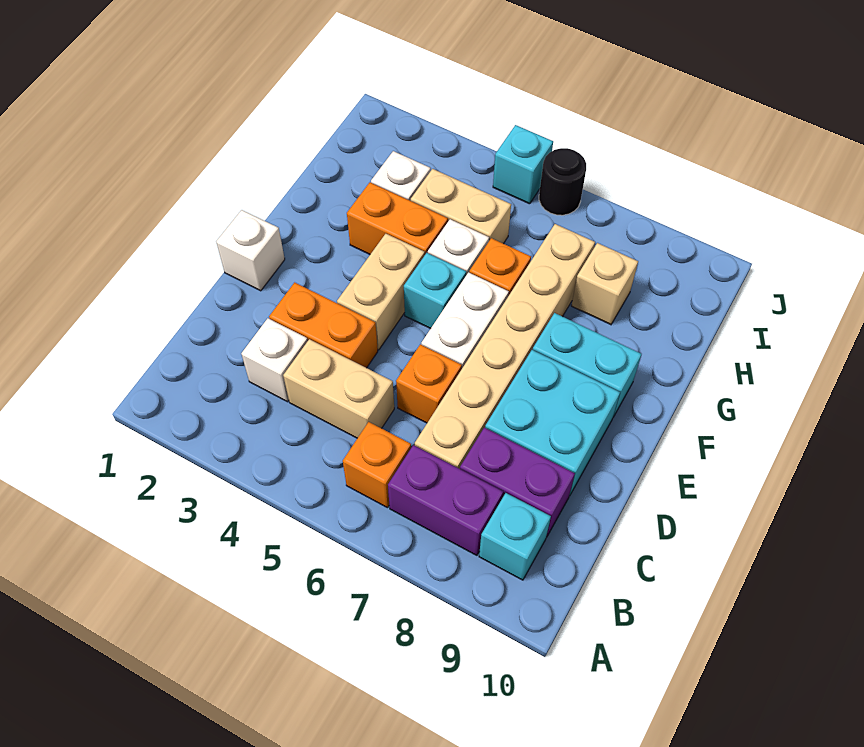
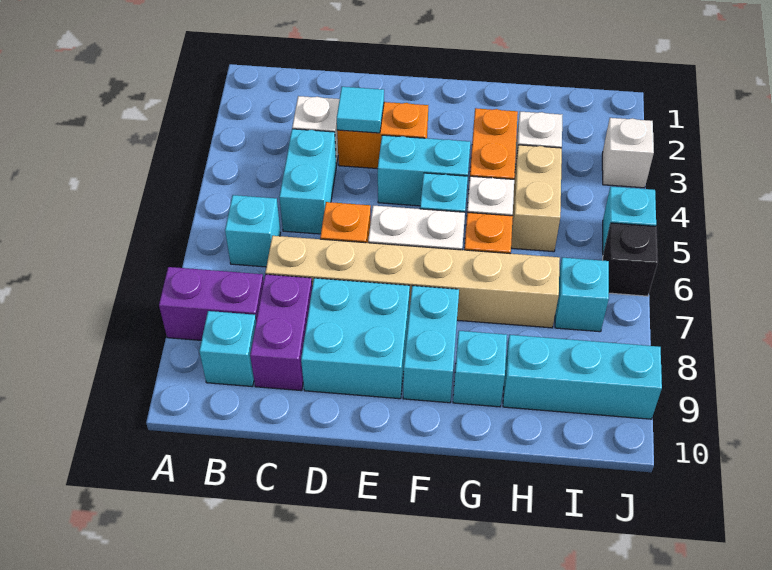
orange 1x1 brick [343,422,411,508] -> cyan 1x1 brick [225,195,281,267]
purple 1x2 brick [388,445,503,555] -> purple 1x2 brick turned to [159,267,264,340]
tan 1x2 brick [283,339,394,438] -> cyan 1x2 brick [279,129,336,234]
orange 1x2 brick [269,282,378,368] -> orange 1x2 brick turned to [337,102,428,169]
none -> cyan 1x1 tile [337,87,384,133]
white 1x1 brick [216,210,285,291] -> white 1x1 brick moved to [602,118,654,188]
tan 1x2 brick [337,234,425,350] -> cyan 1x2 brick [378,135,470,206]
none -> cyan 1x1 brick [453,331,507,407]
tan 1x1 brick [571,243,638,325] -> none
none -> cyan 1x3 brick [503,335,662,419]
none -> cyan 1x1 brick [555,258,609,332]
black 1x1 round brick [539,148,586,215] -> black 1x1 brick [603,223,658,296]

